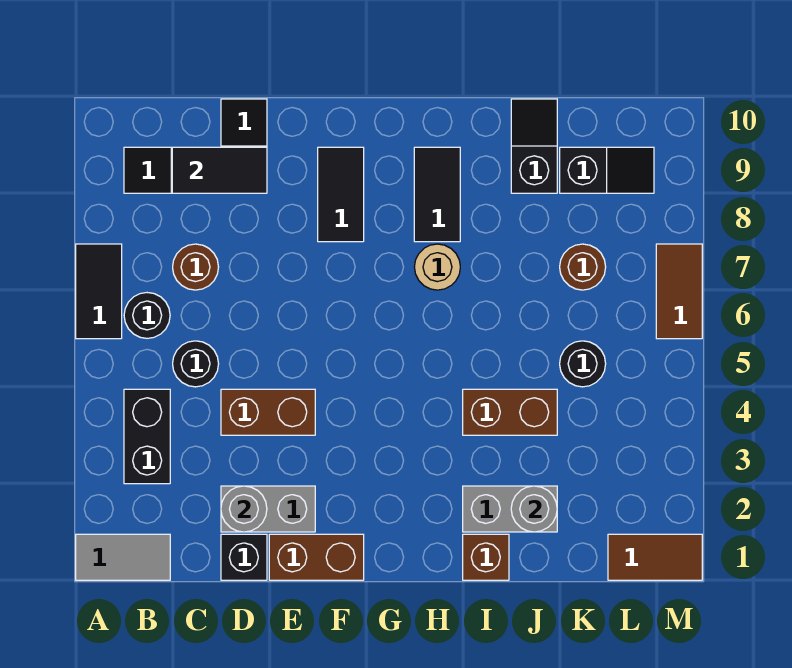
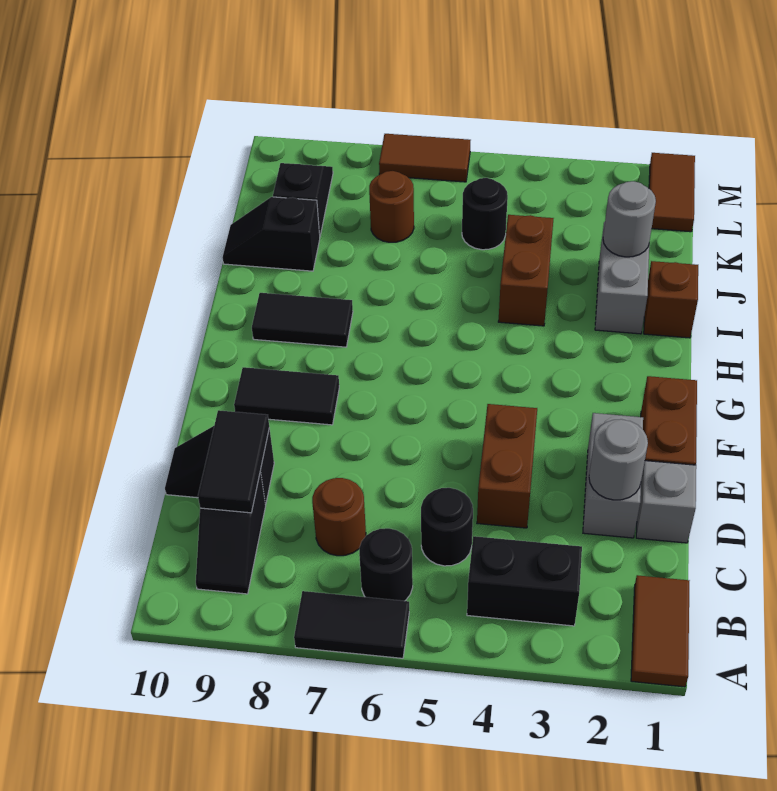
grey 1x2 tile [76,534,170,580] -> brown 1x2 tile [631,575,689,687]
black 1x1 brick [221,534,267,580] -> grey 1x1 brick [636,461,696,543]
tan 1x1 round brick [414,244,460,290] -> none

